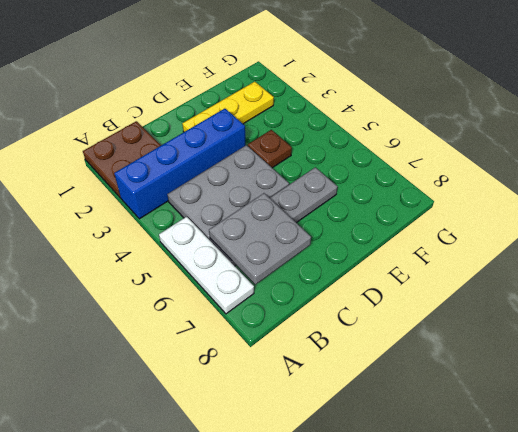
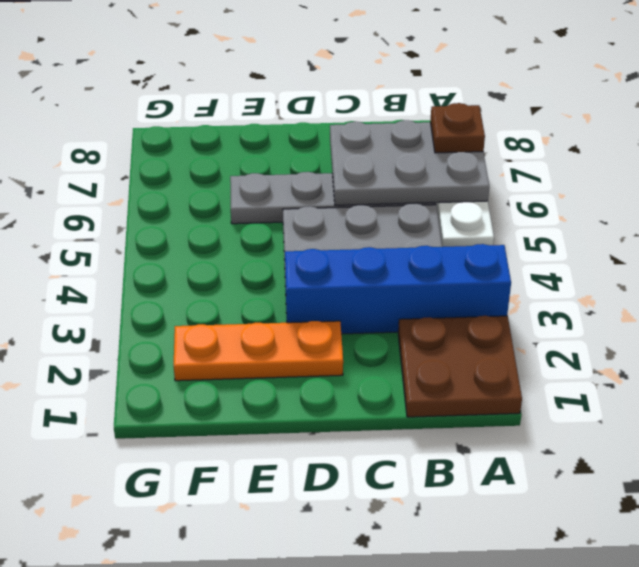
grey 2x2 plate [209,193,311,284] -> grey 2x3 plate [330,120,489,205]
yellow 1x3 plate [182,82,274,132] -> orange 1x3 plate [174,321,343,381]
brown 1x1 plate [248,130,292,168] -> brown 1x1 plate moved to [430,103,485,153]

